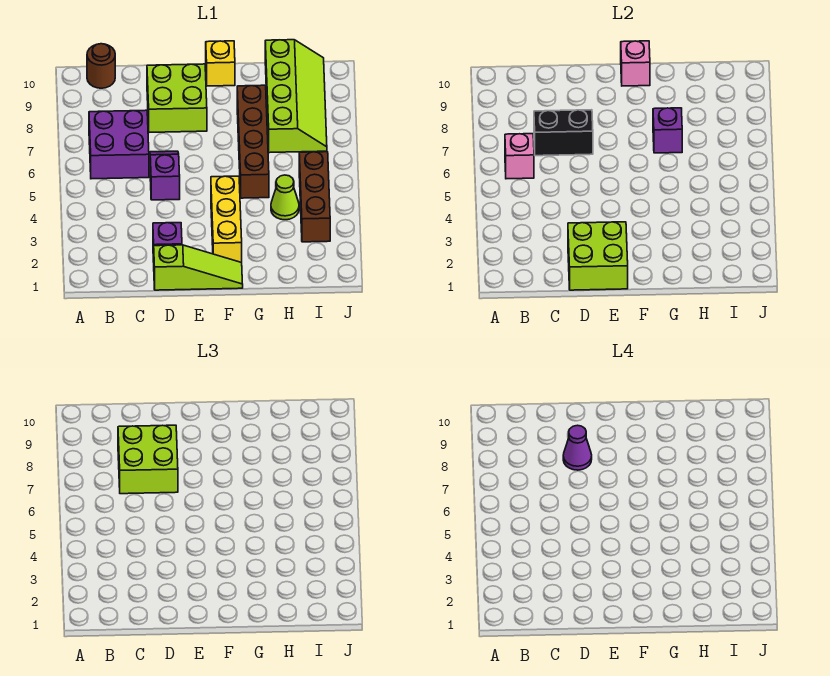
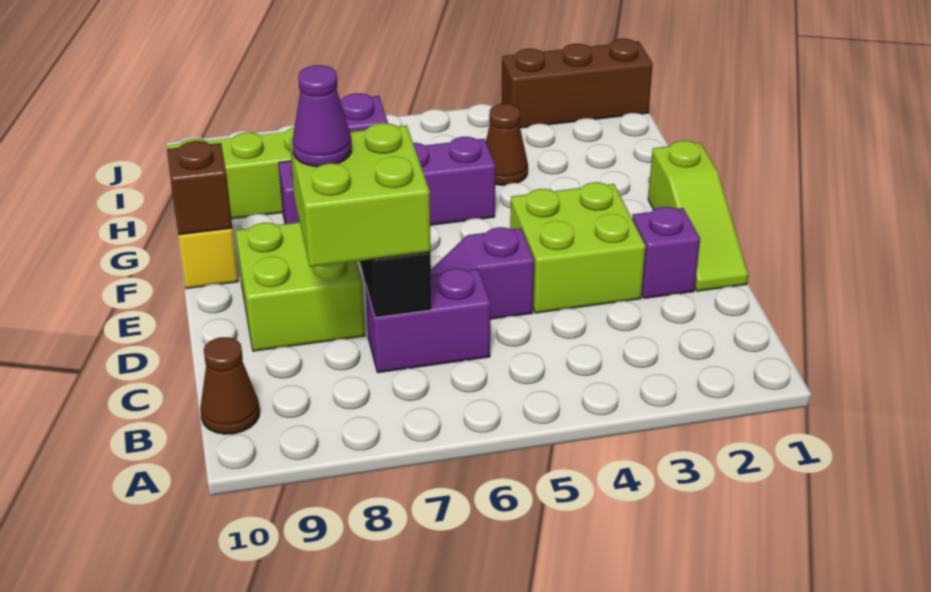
purple 2x2 brick [89,110,149,179] -> purple 1x2 brick [366,269,491,373]
pink 1x1 brick [505,134,534,179] -> none
brown 1x1 round brick [87,44,115,88] -> brown 1x1 cone [200,337,260,434]
lime 1x3 slope [154,245,243,290] -> lime 1x3 slope turned to [648,141,748,291]
lime 2x2 brick [568,222,628,290] -> lime 2x2 brick moved to [510,182,646,313]
yellow 1x3 brick [211,176,242,263] -> none
pink 1x1 brick [621,41,650,86] -> brown 1x1 brick [167,141,232,235]
brown 1x4 brick [237,85,269,198] -> purple 1x4 brick [279,137,495,225]
lime 1x1 cone [271,175,299,220] -> brown 1x1 cone [486,104,528,185]
brown 1x3 brick [299,152,330,242] -> brown 1x3 brick moved to [501,39,653,128]

